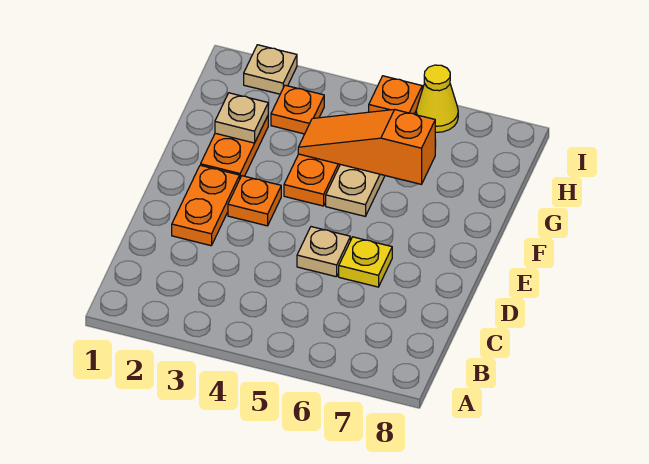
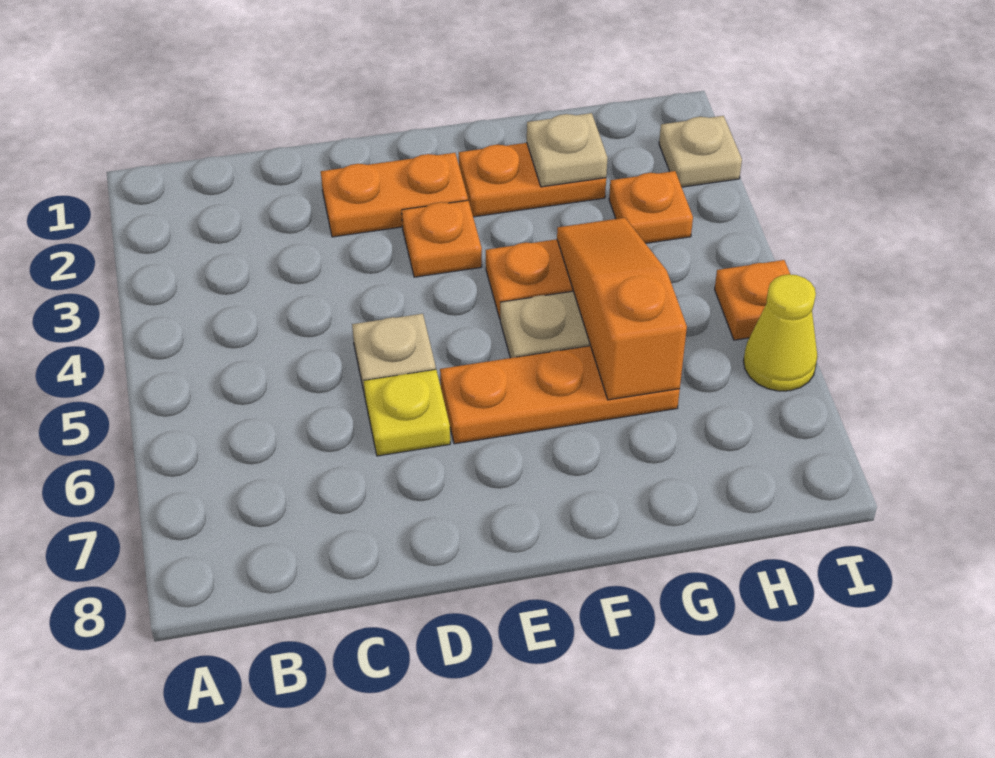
none -> orange 1x3 plate [440,346,680,444]

